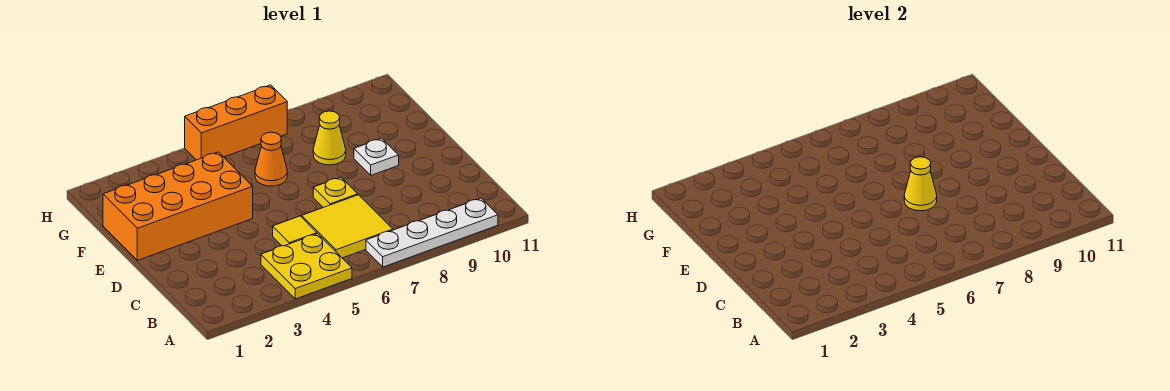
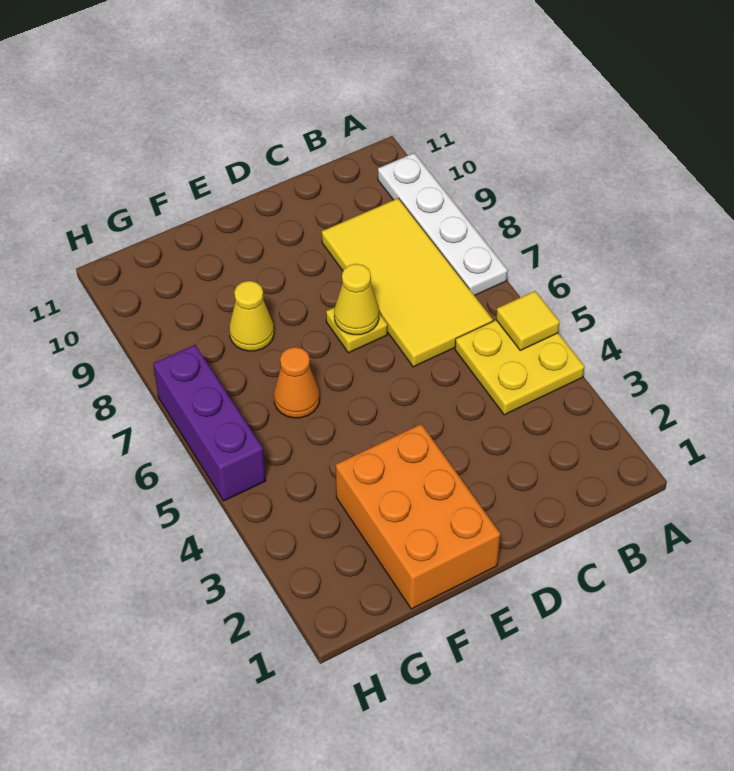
yellow 2x2 tile [302,195,393,258] -> yellow 2x4 tile [322,198,493,367]
yellow 1x1 tile [273,216,317,246] -> yellow 1x1 tile moved to [496,291,560,350]
orange 2x4 brick [103,152,253,260] -> orange 2x3 brick [336,424,500,609]
white 1x1 plate [354,138,399,175] -> none
orange 1x3 brick [185,85,287,160] -> purple 1x3 brick [153,345,265,501]

